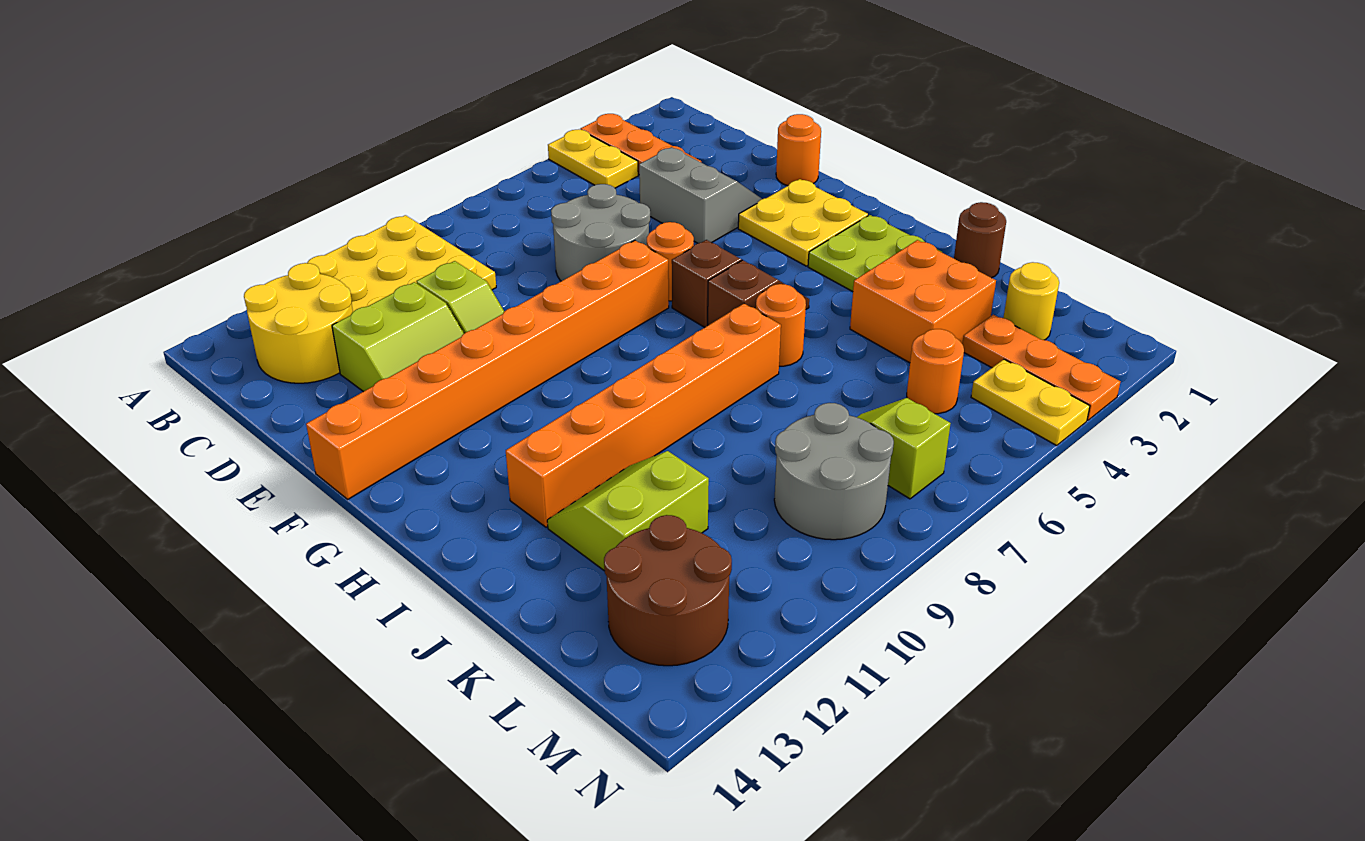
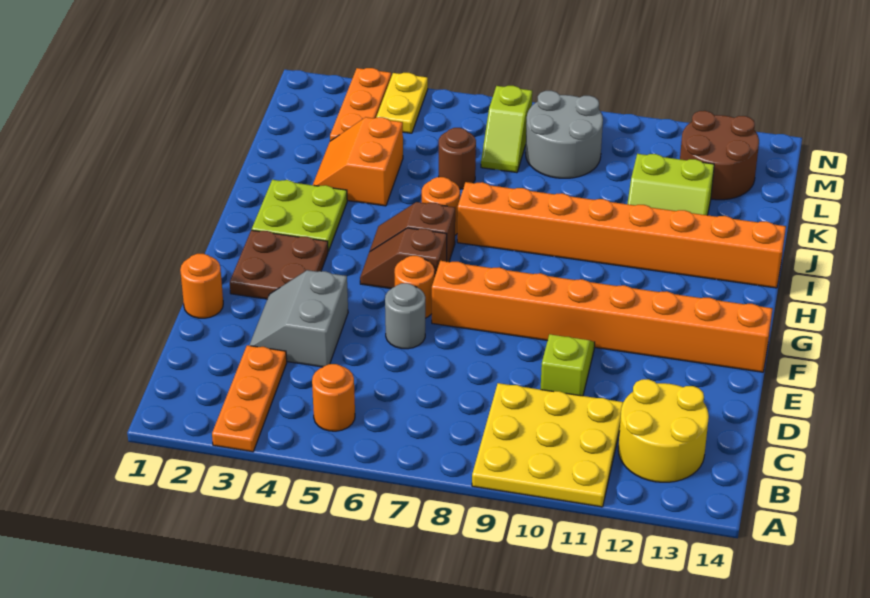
yellow 1x2 plate [548,130,638,188] -> none
grey 2x2 round brick [551,184,650,281] -> grey 1x1 round brick [385,283,425,349]
lime 2x2 slope [332,282,464,392] -> none
yellow 2x2 plate [738,179,868,266] -> brown 2x2 plate [230,230,328,299]
orange 1x6 brick [506,304,781,527] -> orange 1x8 brick [457,182,786,288]
brown 1x1 round brick [954,202,1006,278] -> brown 1x1 round brick moved to [439,128,476,189]
orange 2x2 brick [850,240,996,363] -> orange 2x2 slope [313,117,403,206]
yellow 1x1 round brick [1003,262,1059,340] -> none
orange 1x1 round brick [907,329,964,414] -> orange 1x1 round brick moved to [312,364,355,431]

